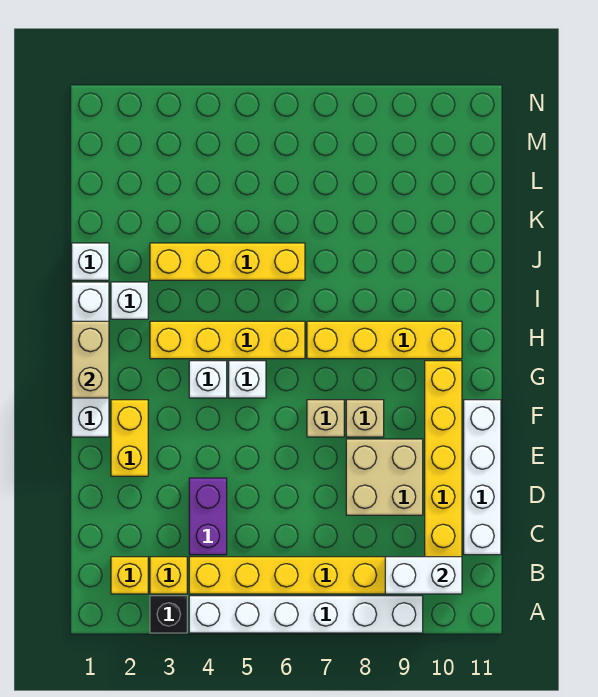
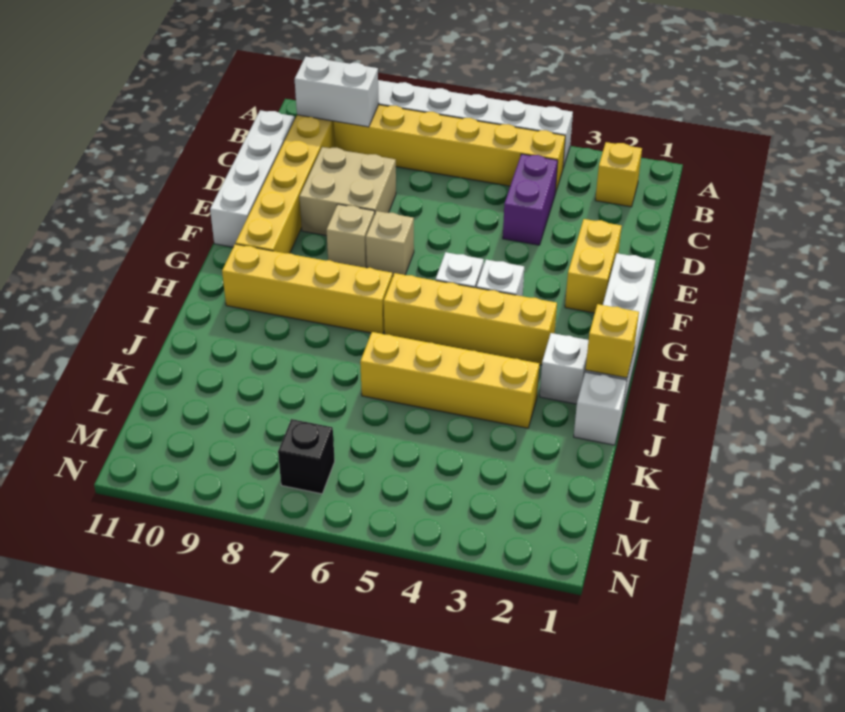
black 1x1 brick [150,596,187,633] -> black 1x1 brick moved to [278,419,335,494]
yellow 1x1 brick [150,557,187,594] -> yellow 1x1 brick moved to [586,304,639,378]
tan 1x2 brick [72,321,109,398] -> none

